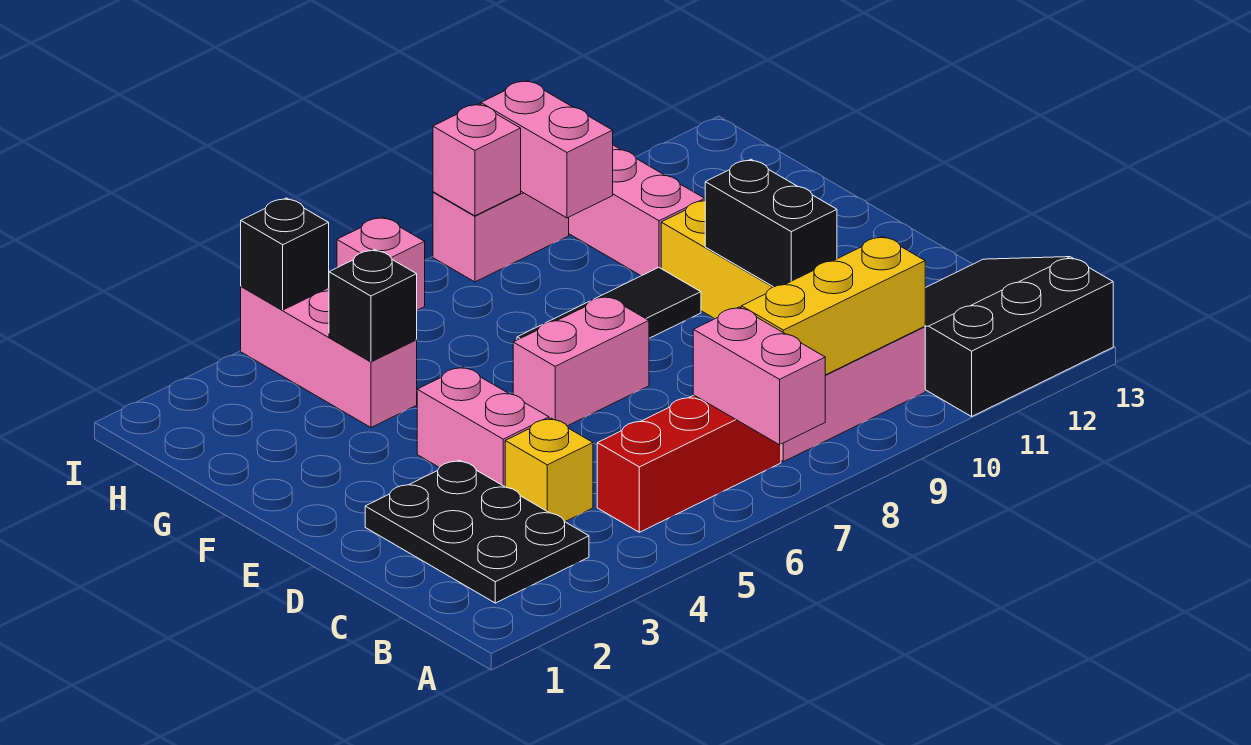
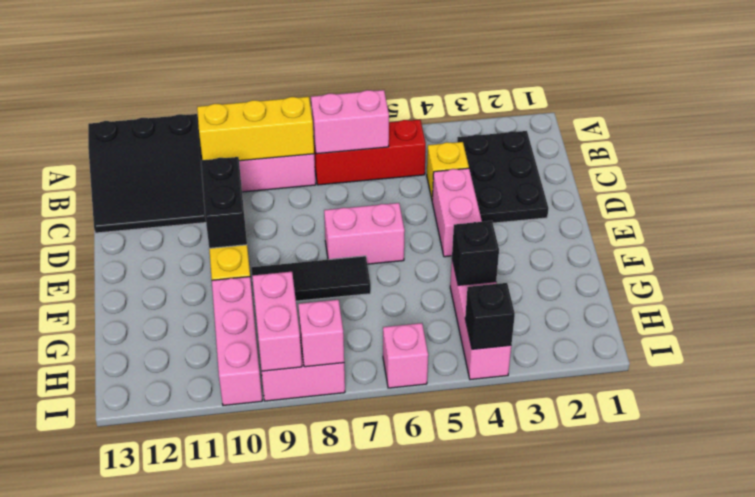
pink 1x2 brick [693,307,825,445] -> pink 1x2 brick turned to [311,90,389,154]

